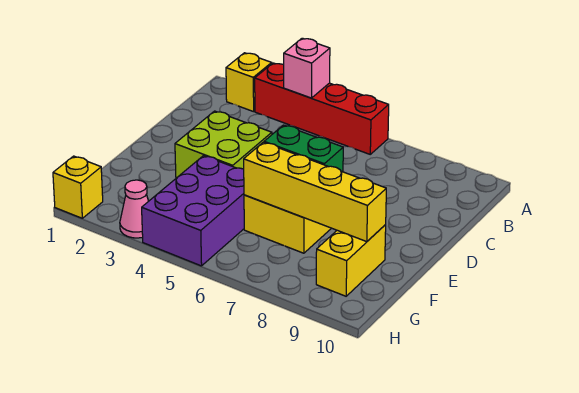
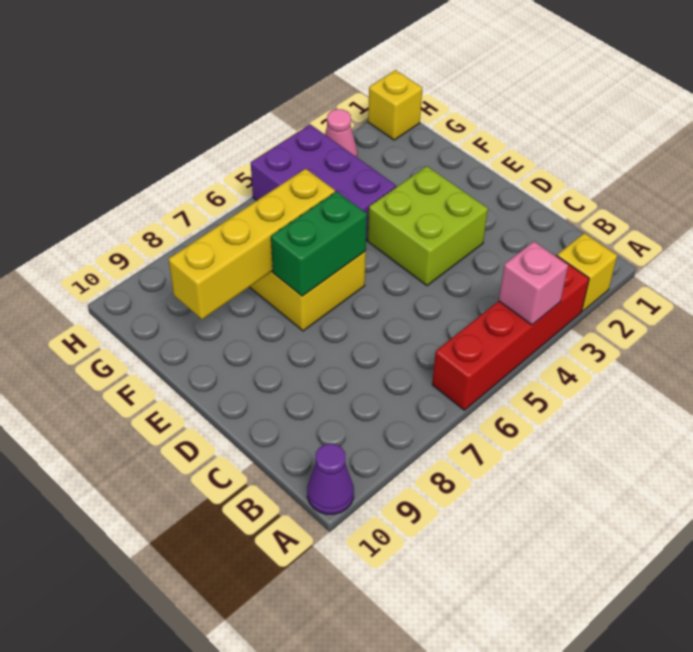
none -> purple 1x1 cone [307,444,354,514]
yellow 1x2 brick [316,225,386,296] -> none

